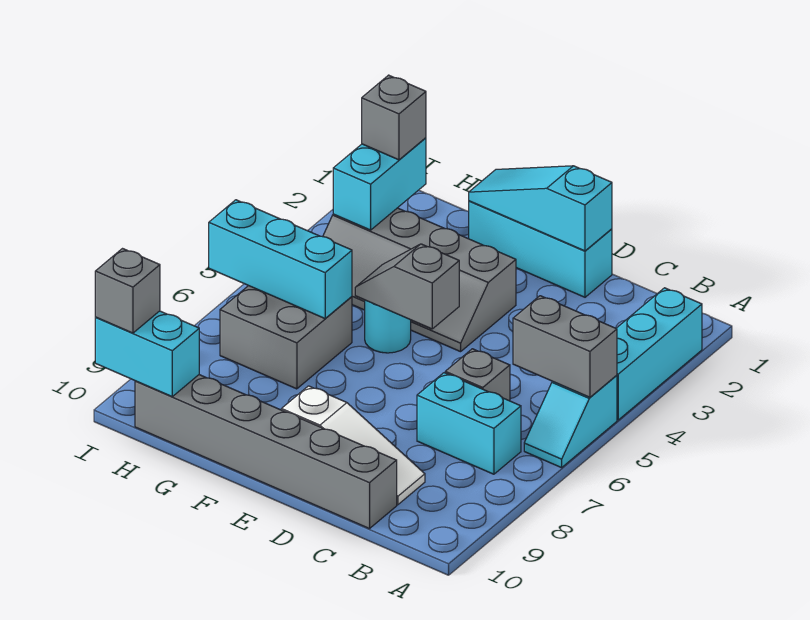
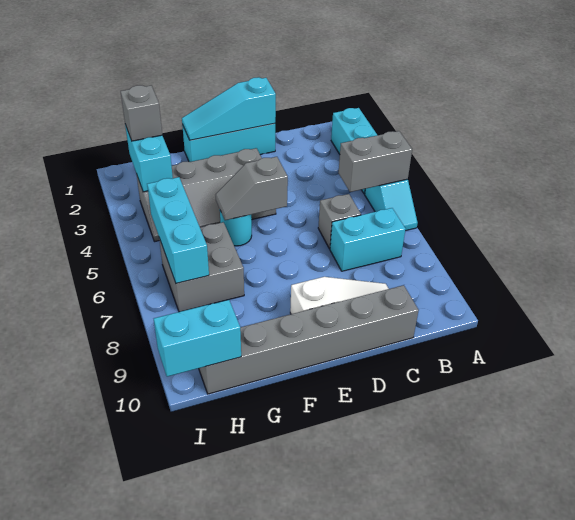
cyan 1x3 brick [209,200,352,318] -> cyan 1x3 brick turned to [147,177,209,283]
grey 1x1 brick [95,249,160,333] -> none

